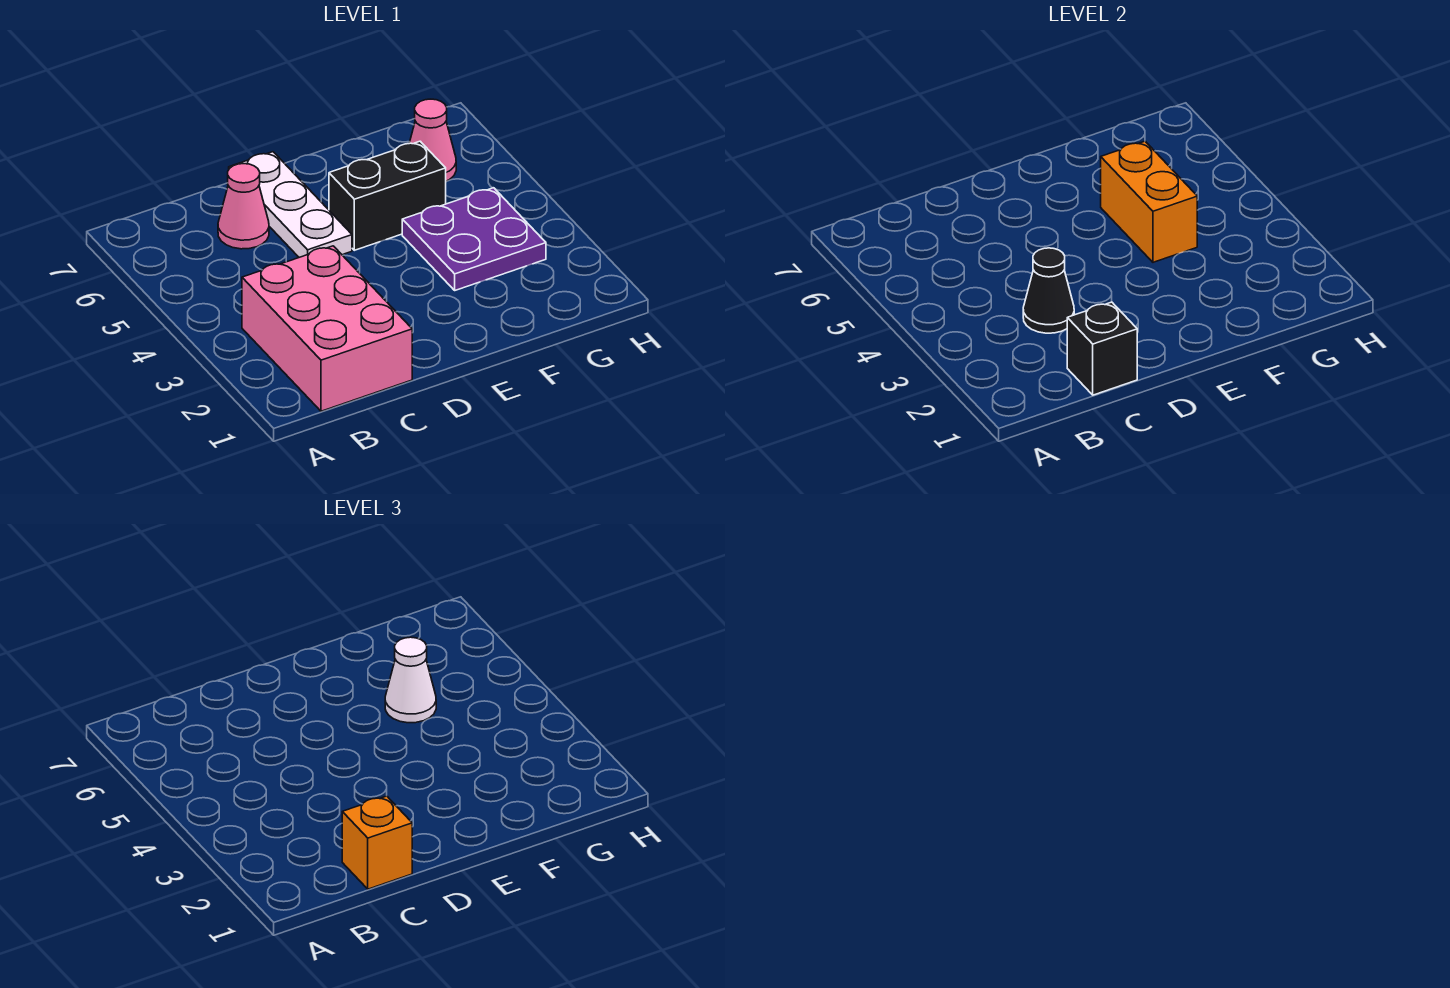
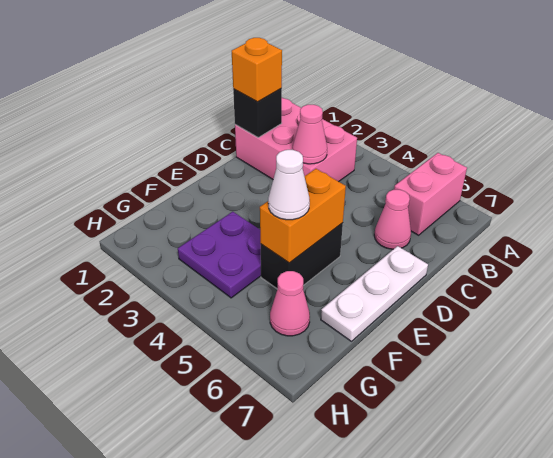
none -> pink 1x2 brick [394,153,467,235]
black 1x1 cone [1023,248,1074,333] -> pink 1x1 cone [293,105,327,164]
white 1x3 plate [229,152,352,257] -> white 1x3 plate turned to [321,246,428,341]
orange 1x2 brick [1101,141,1197,262] -> orange 1x2 brick turned to [260,169,346,263]

